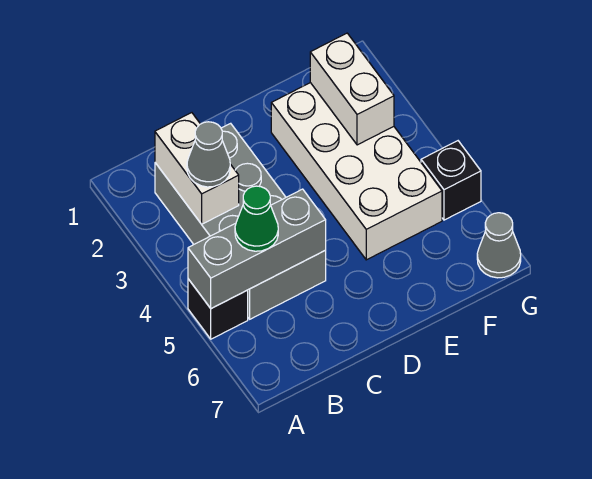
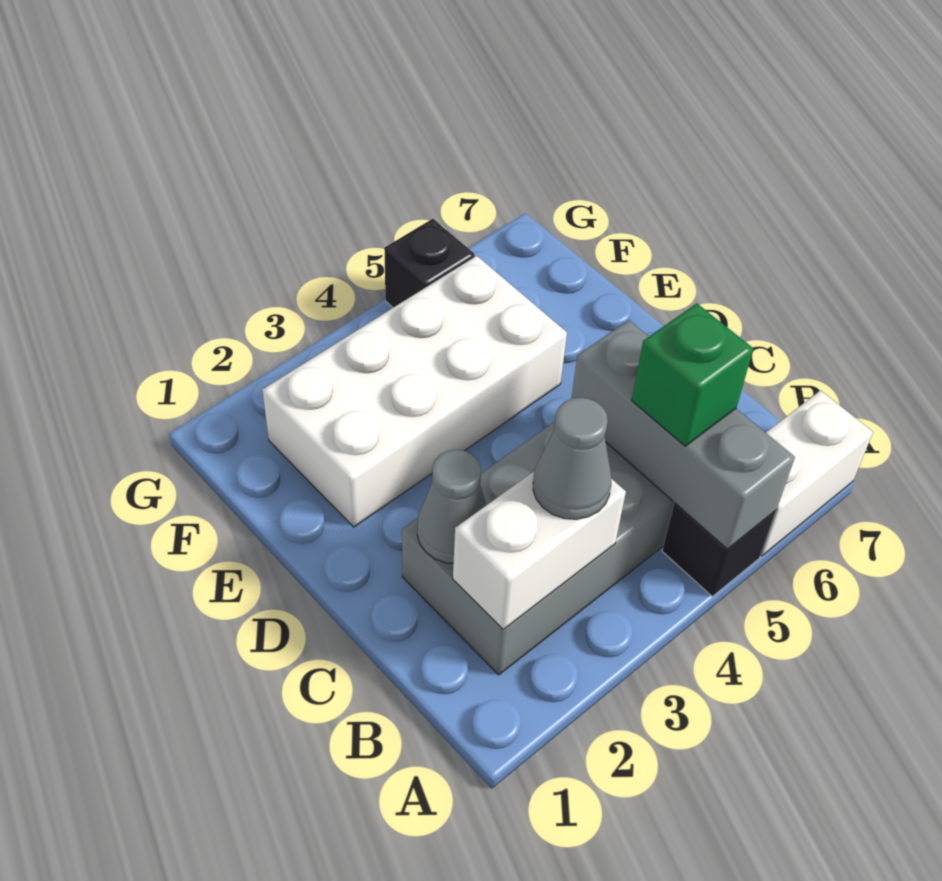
green 1x1 cone [235,186,278,251] -> green 1x1 brick [632,303,753,446]
white 1x2 brick [310,33,394,145] -> white 1x2 brick moved to [761,390,873,556]
grey 1x1 cone [477,213,521,278] -> grey 1x1 cone moved to [417,450,486,563]

